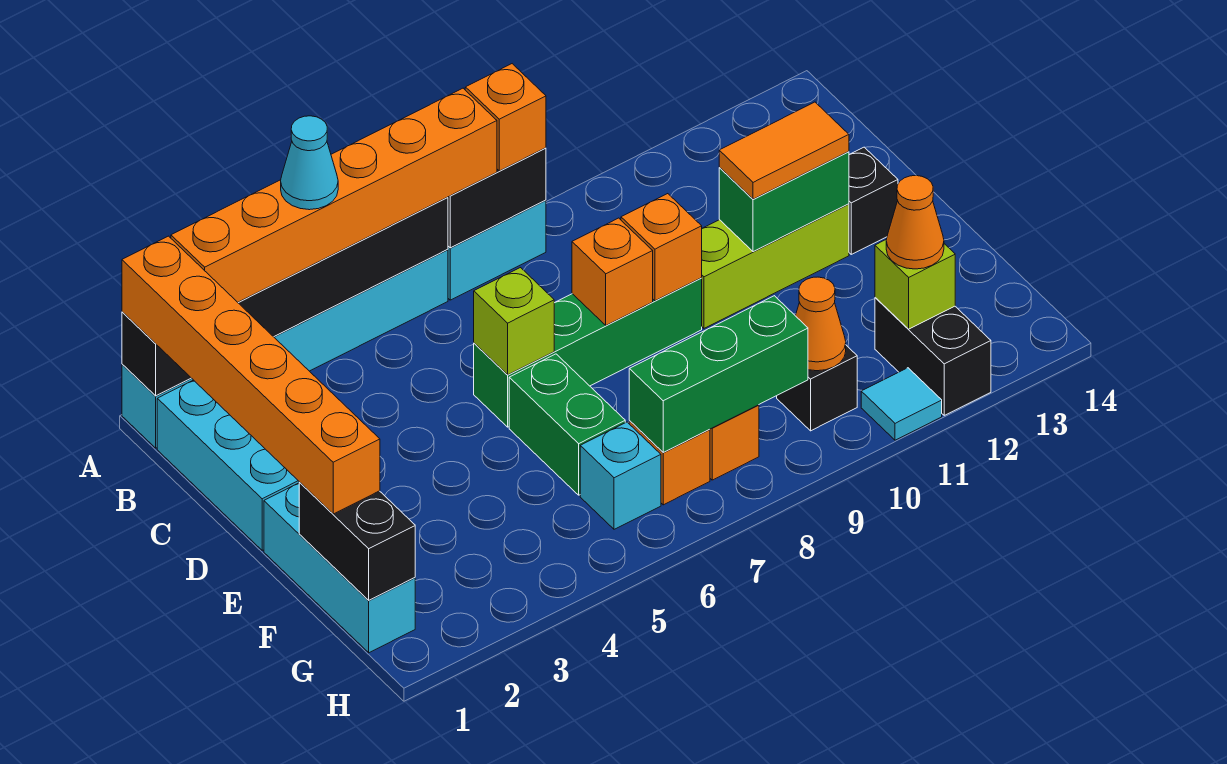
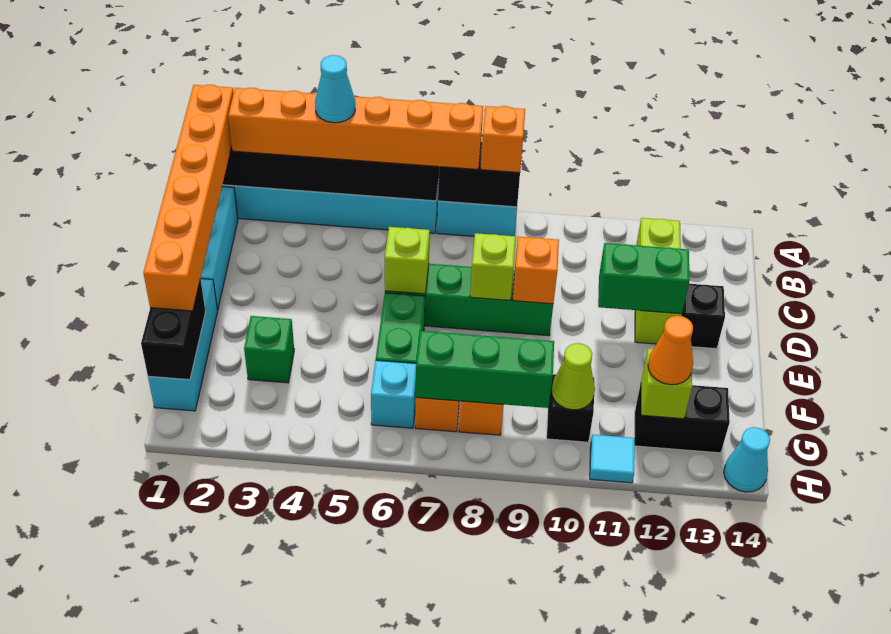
orange 1x1 brick [572,218,653,325] -> lime 1x1 brick [470,233,516,301]
lime 1x3 brick [702,204,849,328] -> lime 1x3 brick turned to [635,218,682,344]
orange 1x2 tile [719,102,849,199] -> none
none -> green 1x1 brick [244,316,294,383]
orange 1x1 cone [796,277,846,371] -> lime 1x1 cone [551,343,595,410]
black 1x2 brick [875,298,991,415] -> black 1x2 brick turned to [635,384,730,453]
none -> cyan 1x1 cone [724,427,770,492]

